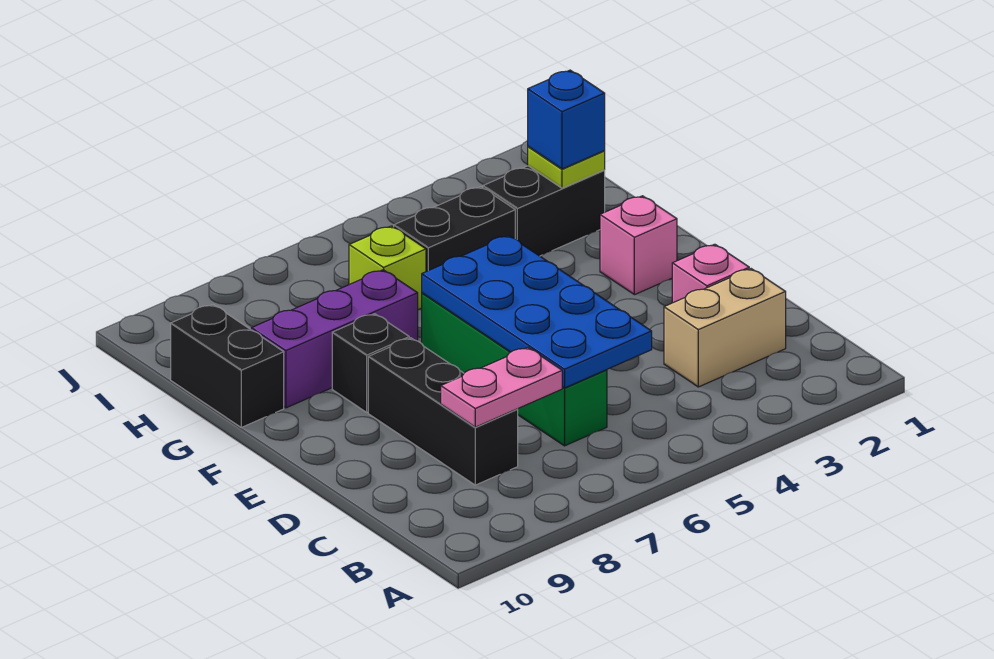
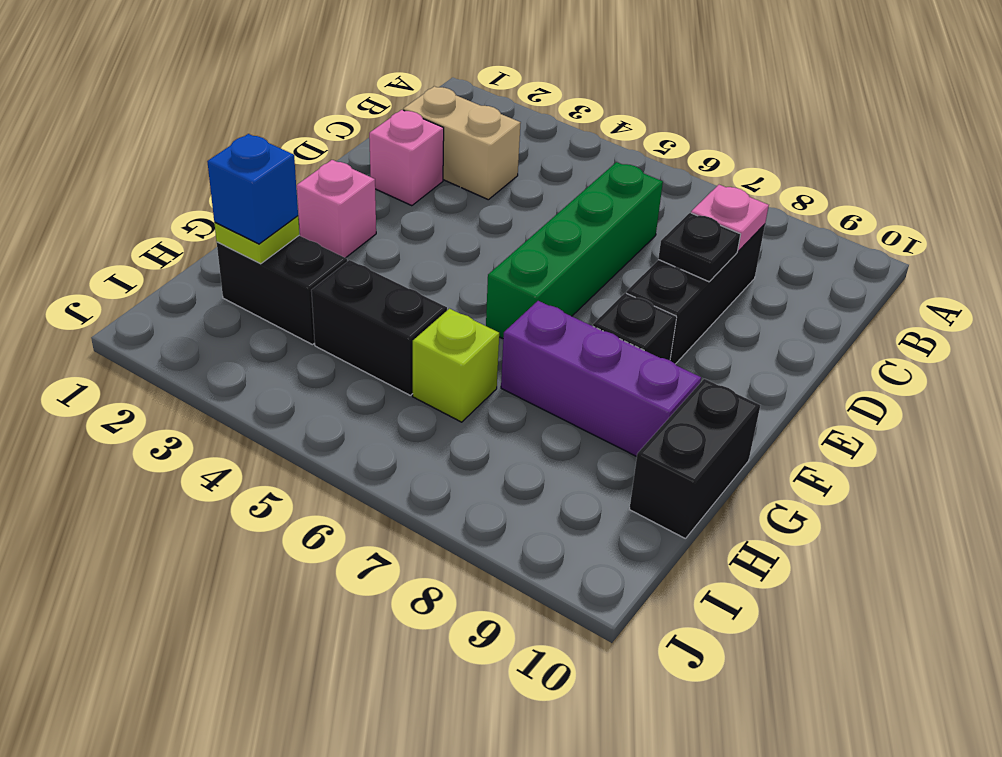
blue 2x4 plate [422,235,652,388] -> none
pink 1x2 plate [441,347,562,427] -> pink 1x1 plate [691,185,769,251]
none -> black 1x1 plate [658,213,741,282]

